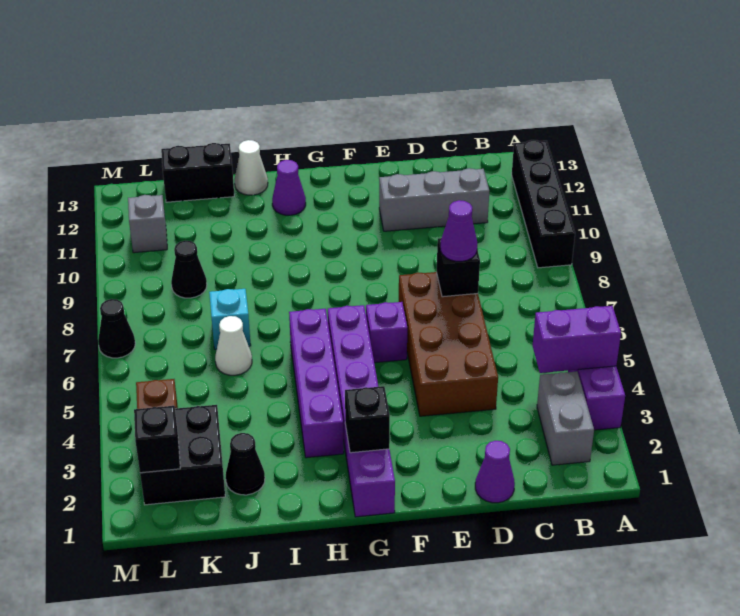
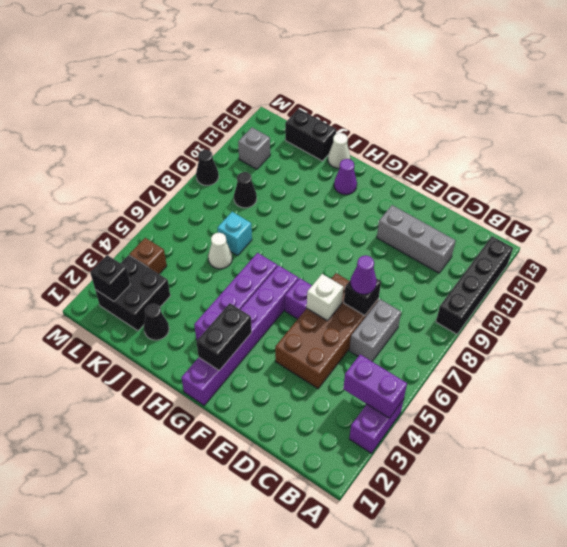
grey 1x2 brick [537,371,594,465] -> grey 1x2 brick moved to [349,299,401,361]
purple 1x1 cone [475,441,515,503] -> none
none -> white 1x1 brick [307,274,343,321]
black 1x1 brick [345,386,390,453] -> black 1x2 brick [196,303,252,371]
black 1x1 cone [98,299,135,358] -> black 1x1 cone moved to [196,150,219,185]

